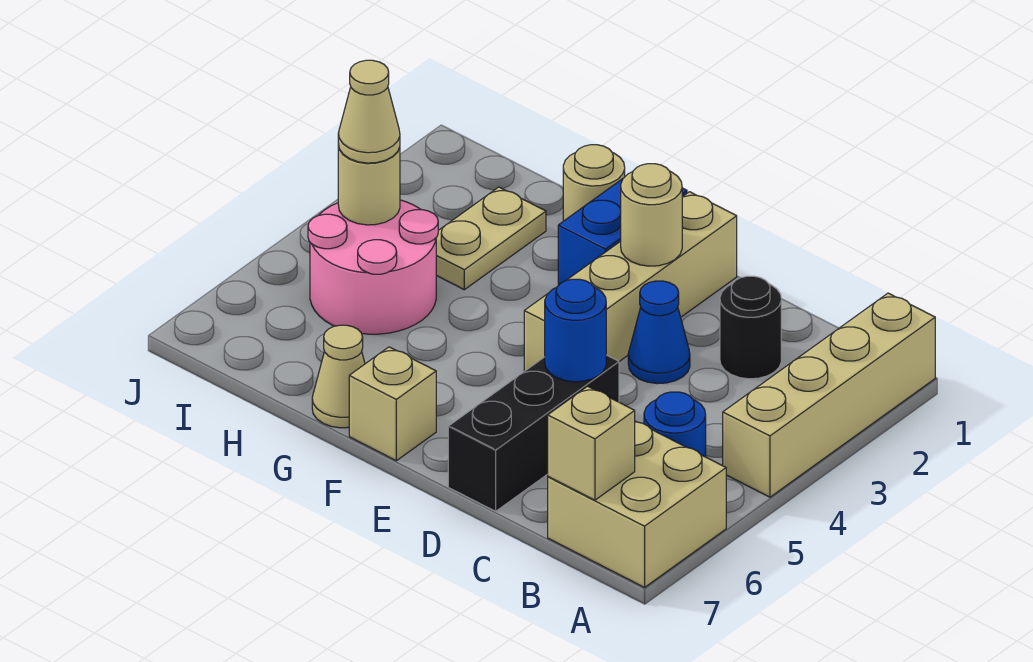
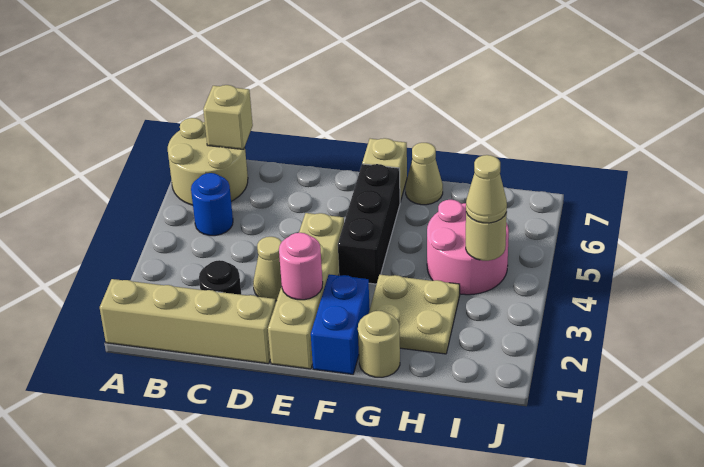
tan 1x4 brick [723,293,935,497] -> tan 1x4 brick turned to [100,279,276,364]
tan 2x2 brick [548,421,726,587] -> tan 2x2 round brick [168,118,248,205]
blue 1x1 cone [628,281,690,384] -> tan 1x1 cone [253,237,282,301]
black 1x3 brick [448,355,619,511] -> black 1x3 brick moved to [338,164,400,284]
blue 1x1 round brick [545,279,606,382] -> none
tan 1x1 round brick [621,164,682,266] -> pink 1x1 round brick [279,233,323,300]
tan 1x2 plate [436,187,546,290] -> tan 2x2 plate [369,275,460,354]

